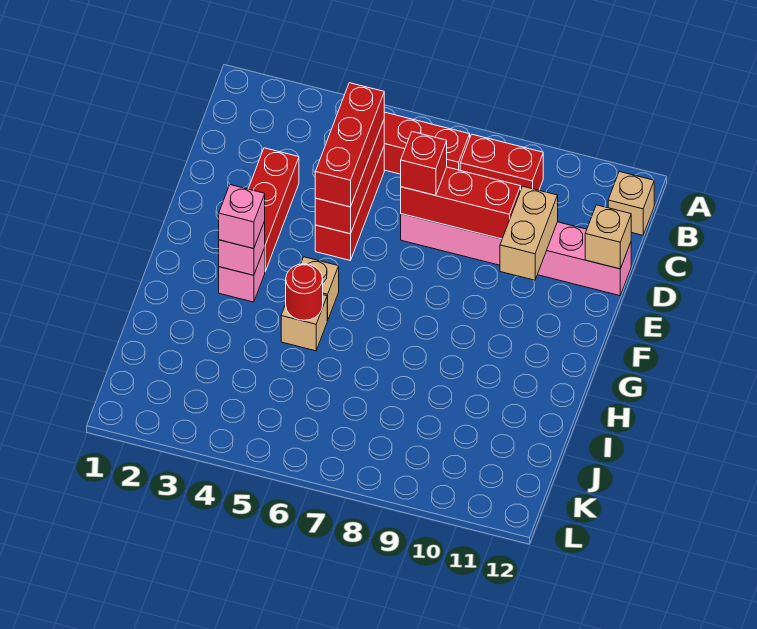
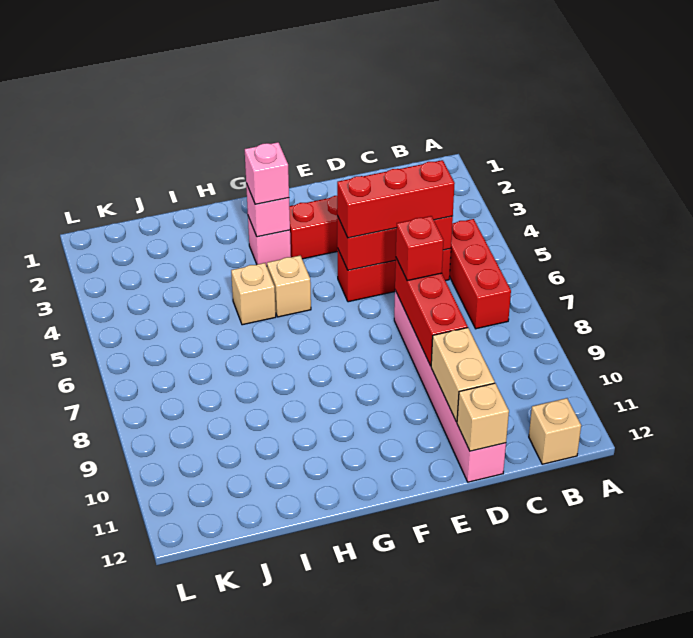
red 1x2 brick [460,134,543,190] -> none
tan 1x2 brick [500,186,558,280] -> tan 1x2 brick turned to [431,328,495,422]
red 1x1 round brick [286,264,323,320] -> none

